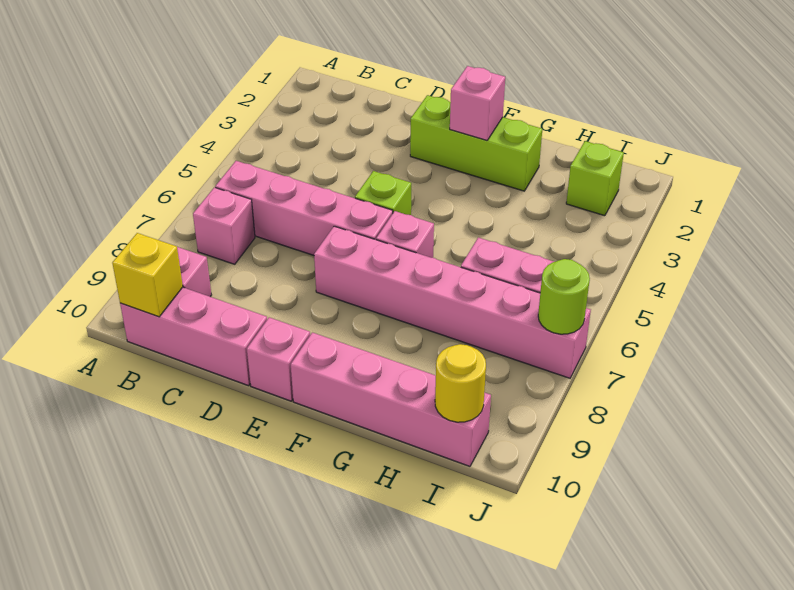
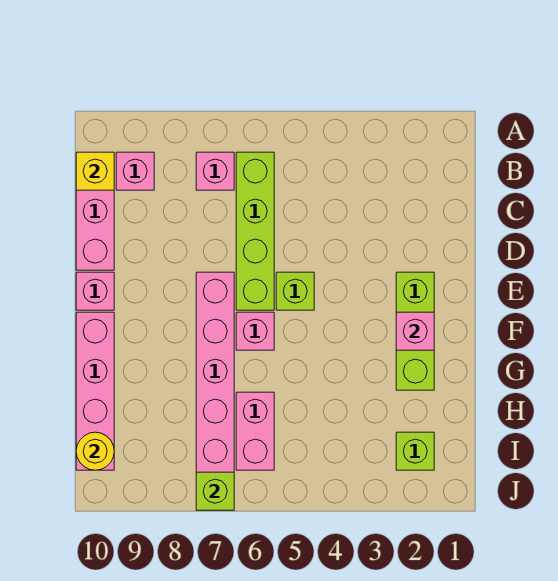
pink 1x4 brick [215,161,393,255] -> lime 1x4 brick [236,152,274,310]
lime 1x1 round brick [538,259,590,334] -> lime 1x1 brick [196,472,234,510]

